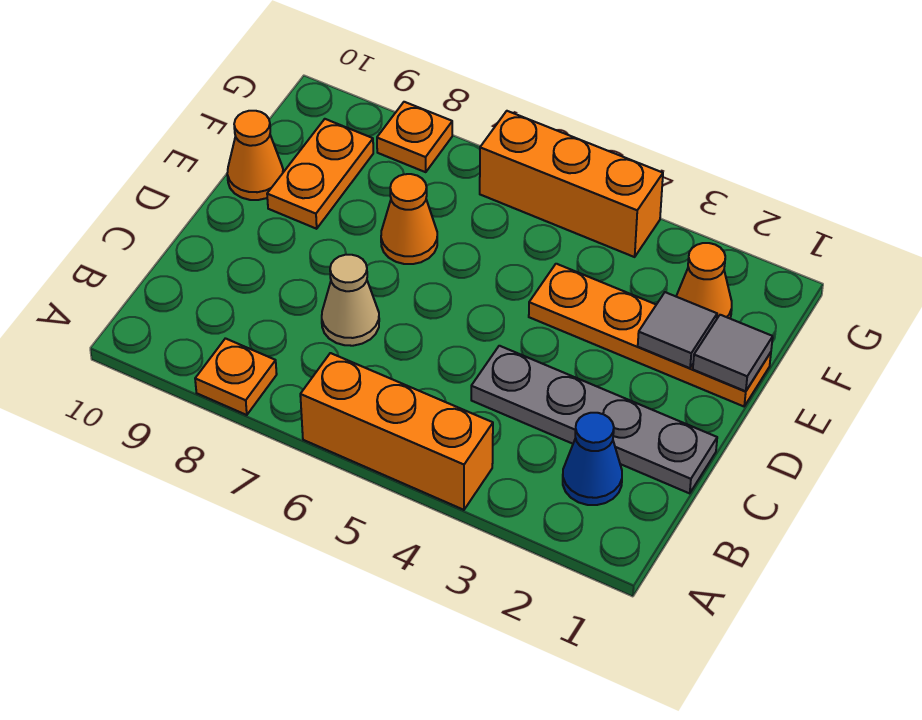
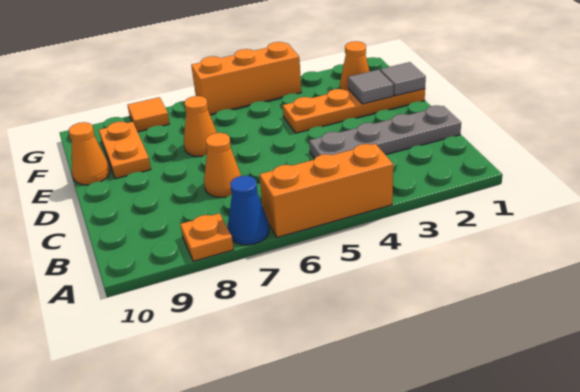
blue 1x1 cone [563,413,622,505] -> blue 1x1 cone moved to [228,176,269,245]
tan 1x1 cone [322,255,379,346] -> orange 1x1 cone [204,133,241,197]
orange 1x1 plate [377,102,452,172] -> orange 1x1 tile [128,97,170,132]

